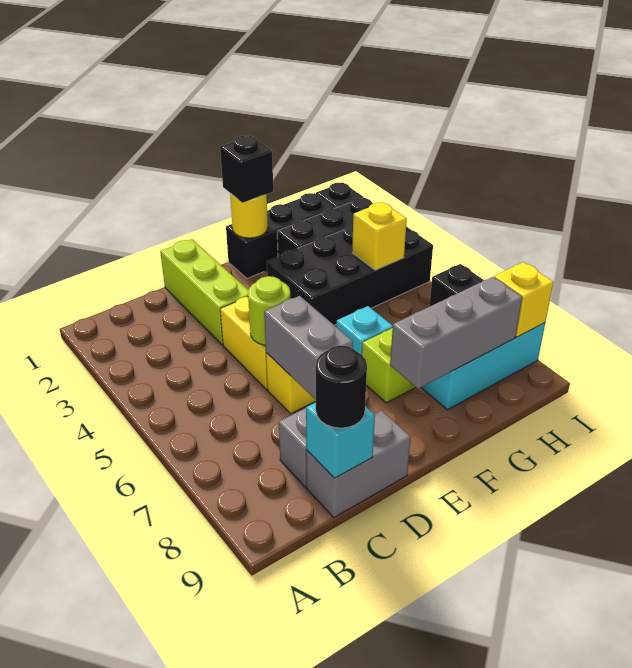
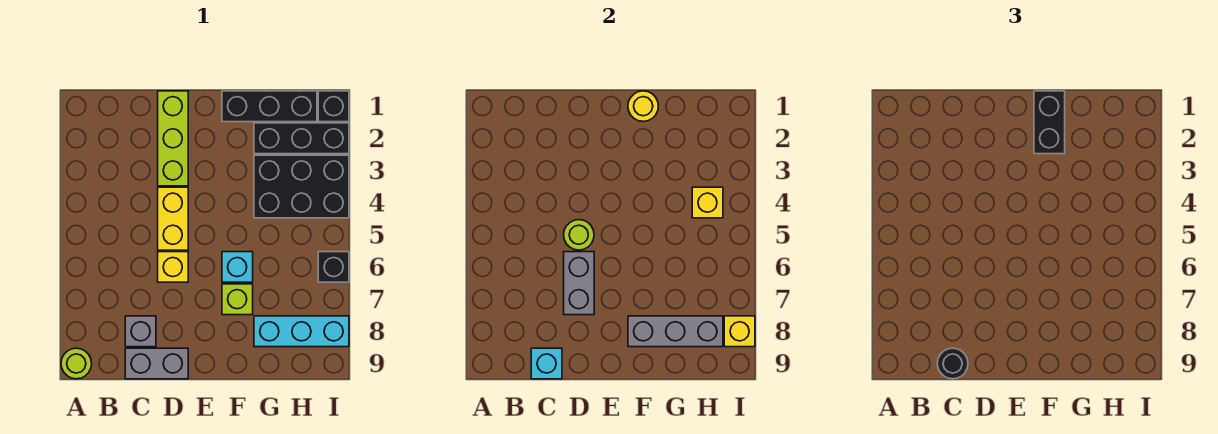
none -> lime 1x1 round brick [61,348,92,379]
black 1x1 brick [220,135,273,203] -> black 1x2 brick [1034,91,1065,154]
black 2x4 brick [267,225,433,325] -> black 2x3 brick [254,155,349,218]

